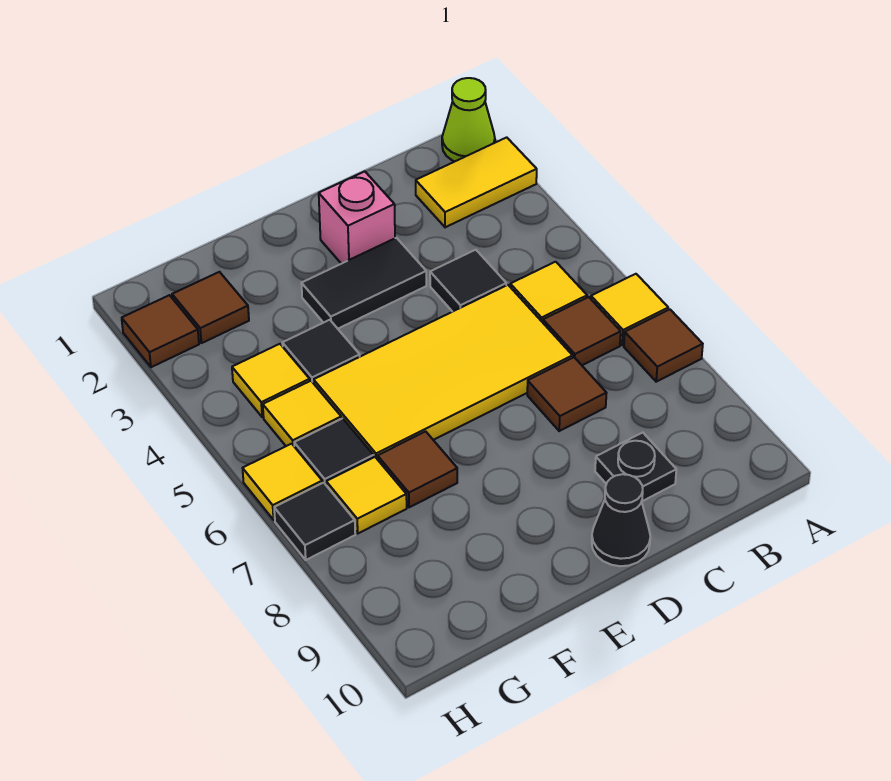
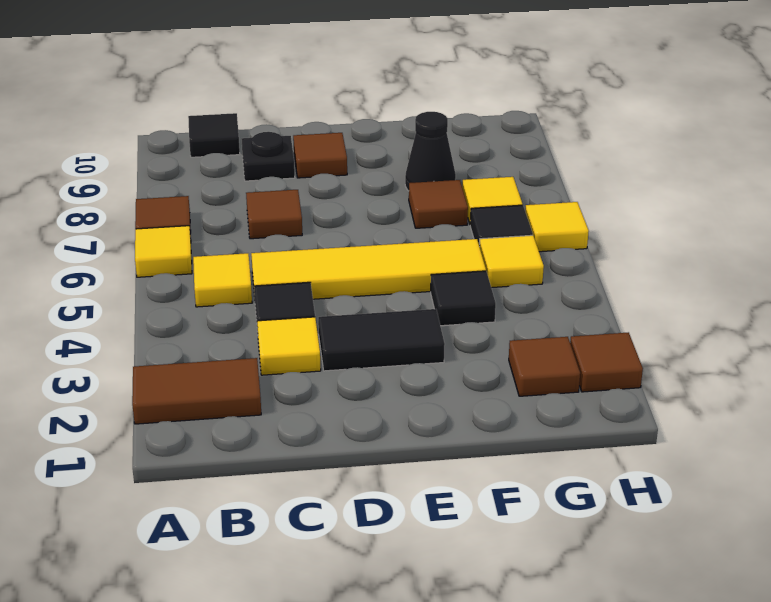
lime 1x1 cone [442,78,495,161] -> none
yellow 1x2 tile [416,137,537,227] -> brown 1x2 tile [132,358,261,424]
brown 1x1 tile [543,297,621,365] -> brown 1x1 tile moved to [293,133,347,178]
yellow 2x4 tile [314,285,573,460] -> yellow 1x4 tile [251,239,486,299]
pink 1x1 brick [319,171,395,264] -> none
black 1x1 cone [592,474,650,566] -> black 1x1 cone moved to [405,112,456,191]
yellow 1x1 tile [232,344,310,417] -> yellow 1x1 tile moved to [257,317,321,375]
black 1x1 tile [274,483,355,560] -> black 1x1 tile moved to [188,113,240,157]

